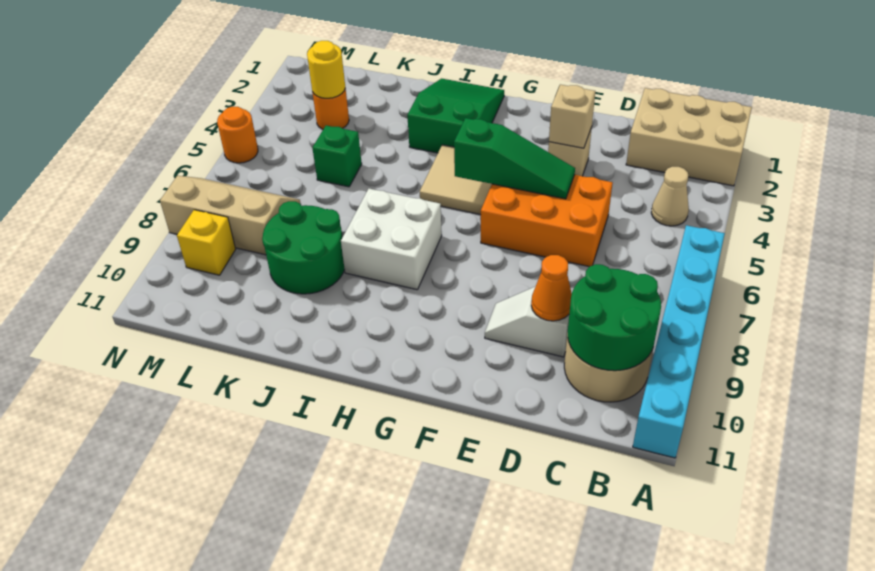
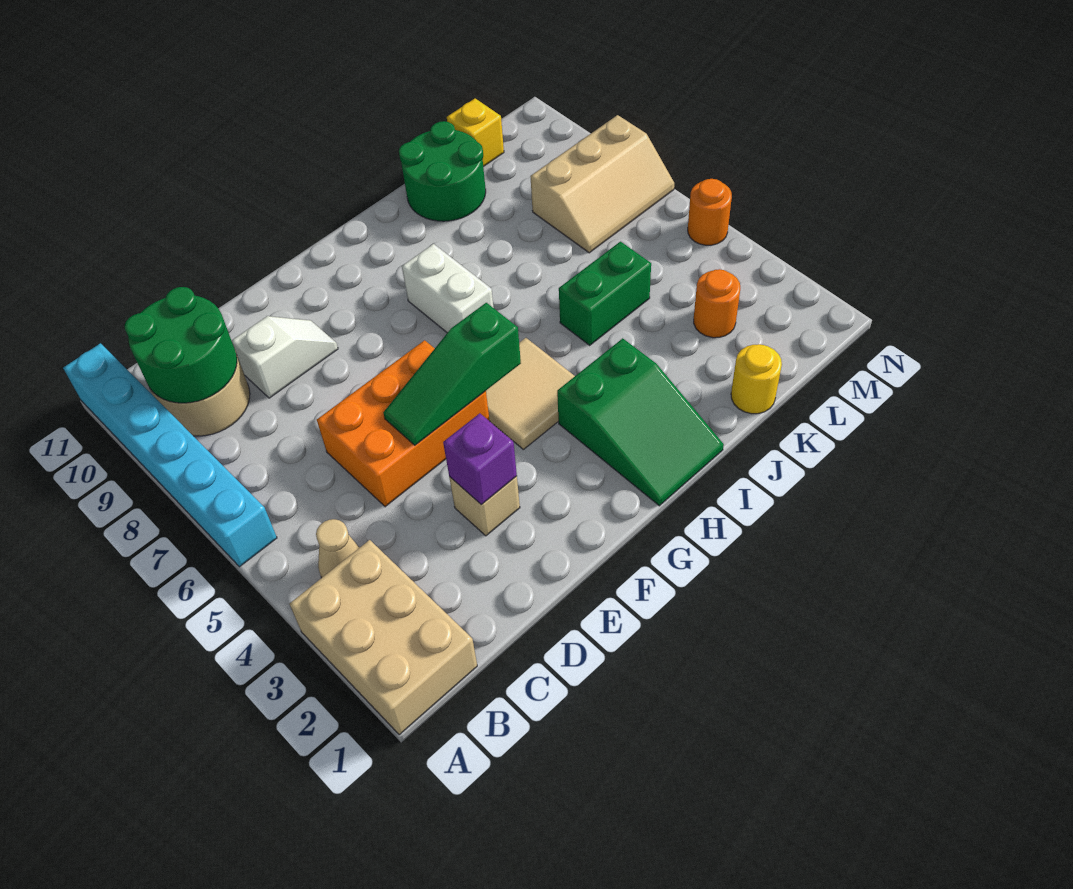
tan 2x3 brick [626,88,752,186] -> tan 2x3 brick turned to [290,540,477,735]
orange 1x1 cone [531,255,572,321] -> none
tan 1x1 brick [549,85,595,148] -> purple 1x1 brick [443,414,517,505]
white 2x2 brick [341,189,442,290] -> white 1x2 brick [402,244,494,333]
green 2x2 round brick [262,201,345,294] -> green 2x2 round brick moved to [399,121,486,221]
green 1x1 brick [312,125,362,187] -> green 1x2 brick [559,242,651,345]
yellow 1x1 round brick [307,41,345,98] -> yellow 1x1 round brick moved to [731,344,782,414]
yellow 1x1 brick [177,210,236,275] -> yellow 1x1 brick moved to [447,99,504,167]

